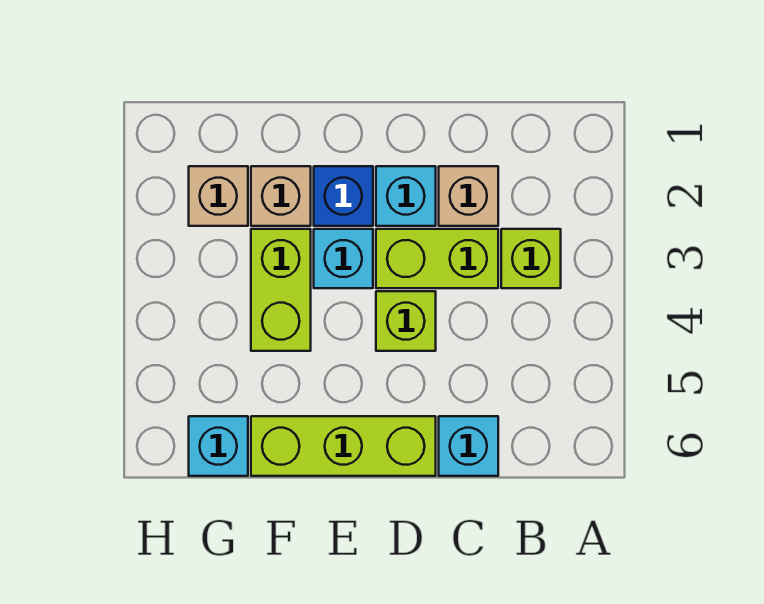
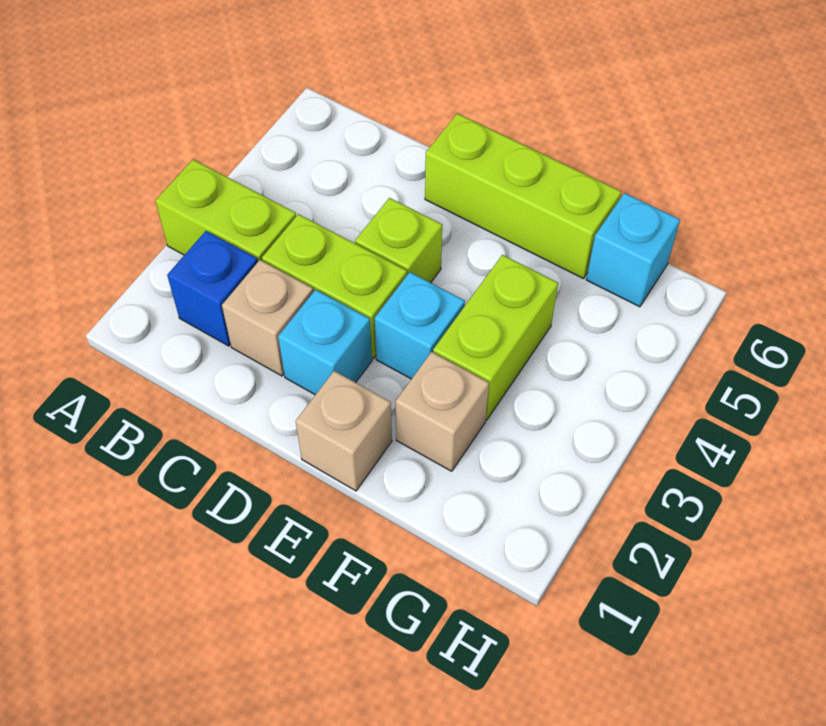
lime 1x1 brick [501,229,561,288] -> lime 1x2 brick [155,160,296,261]
cyan 1x1 brick [439,416,498,476] -> none
blue 1x1 brick [314,166,373,226] -> blue 1x1 brick moved to [167,231,258,346]
tan 1x1 brick [189,166,248,226] -> tan 1x1 brick moved to [296,371,392,491]

